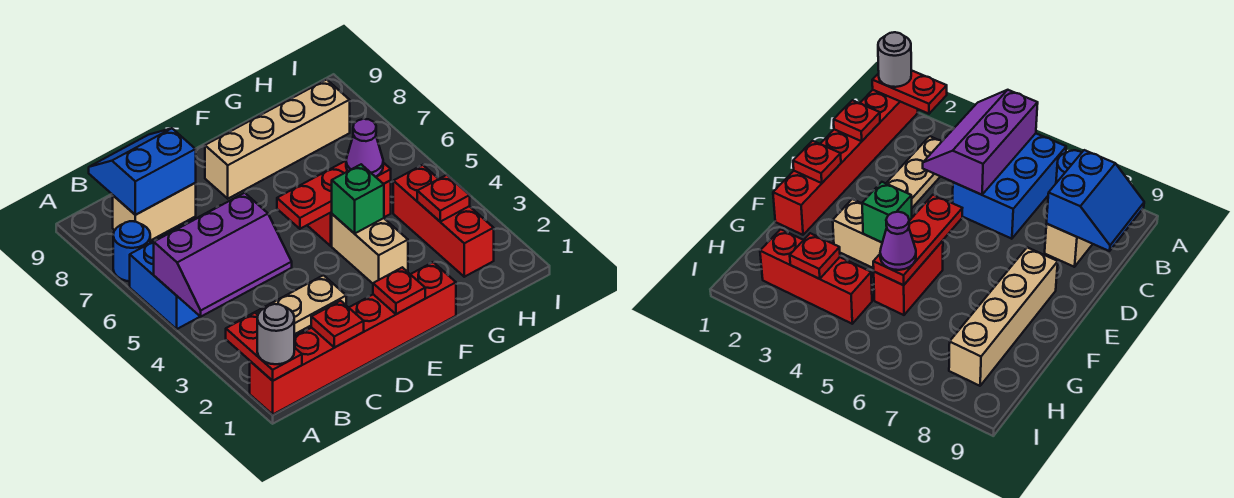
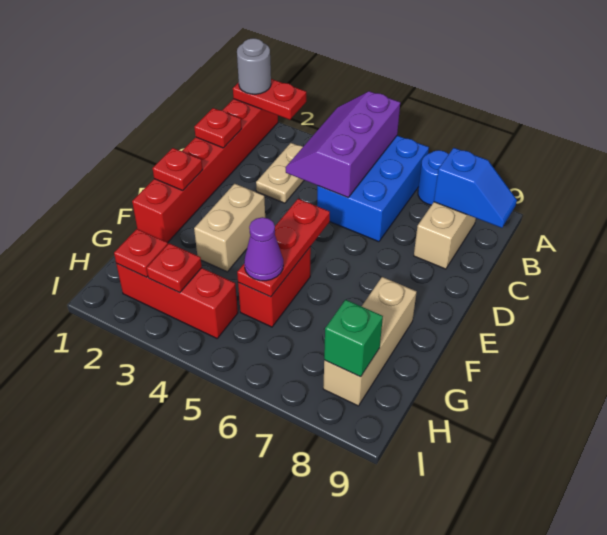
tan 1x3 plate [234,275,346,334] -> tan 1x2 plate [256,143,304,203]
blue 2x2 slope [89,128,196,215] -> blue 1x2 slope [434,148,517,228]
tan 1x4 brick [205,80,350,199] -> tan 1x3 brick [323,277,417,406]
tan 1x2 brick [332,214,408,283] -> tan 1x2 brick turned to [194,184,265,272]
green 1x1 brick [332,164,384,234] -> green 1x1 brick moved to [324,300,383,377]
none -> red 1x1 plate [114,229,168,277]

